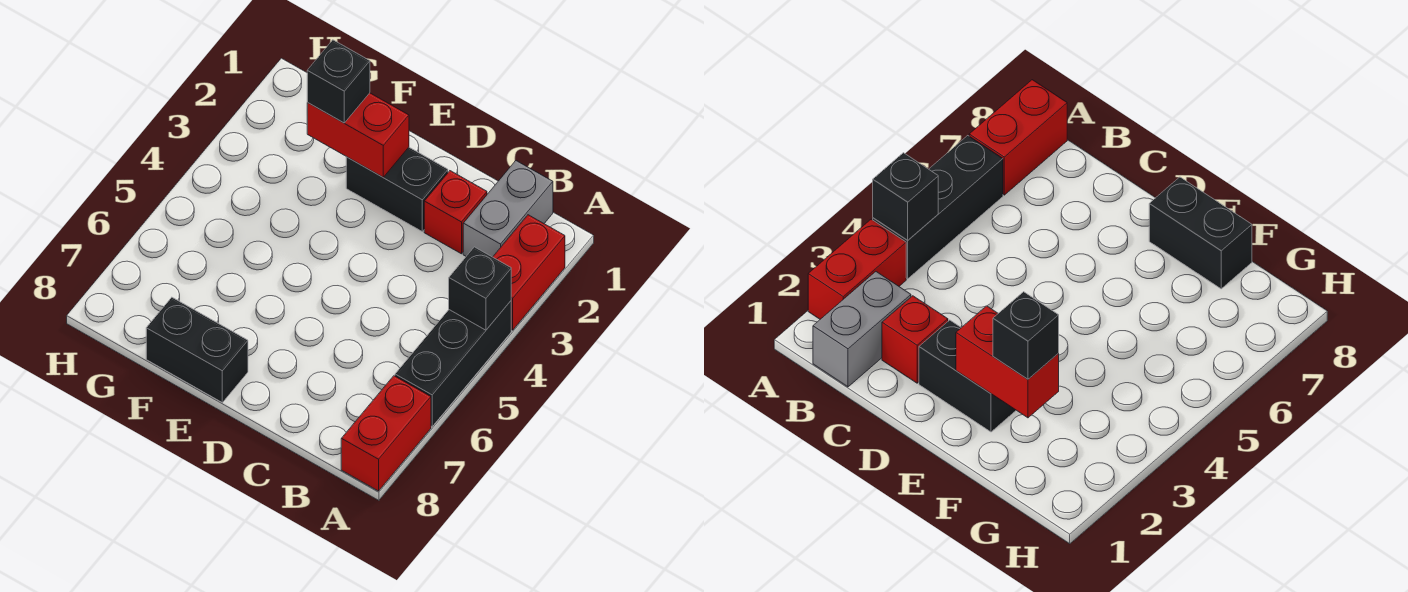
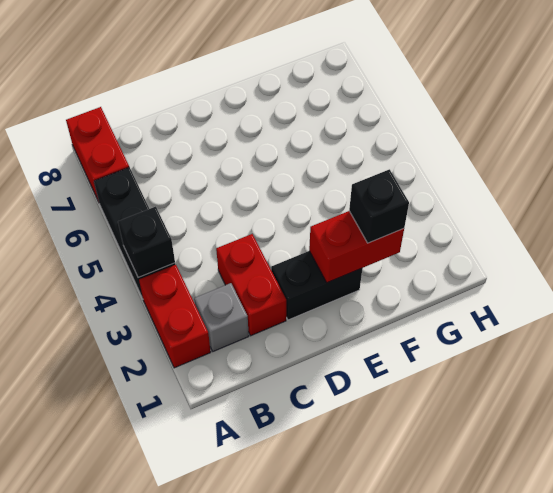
grey 1x2 brick [463,161,553,257] -> grey 1x1 brick [194,283,249,351]
red 1x1 brick [424,171,487,254] -> red 1x2 brick [216,234,286,336]
black 1x2 brick [146,297,248,402] -> none

